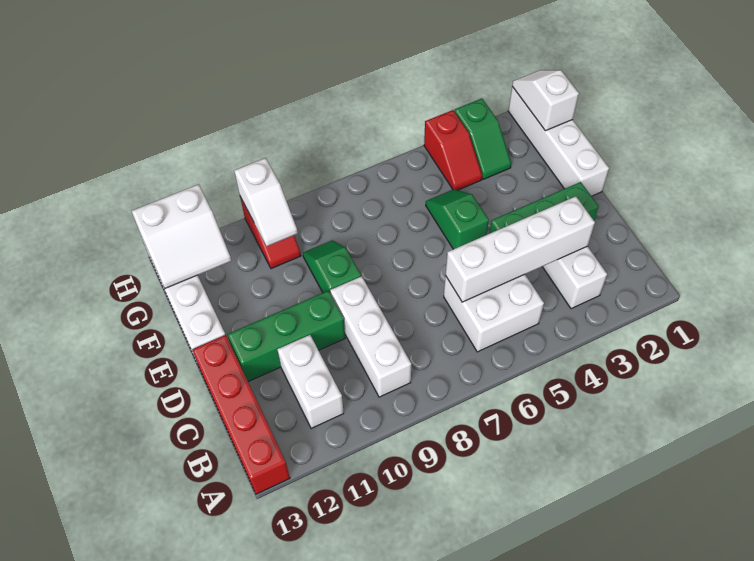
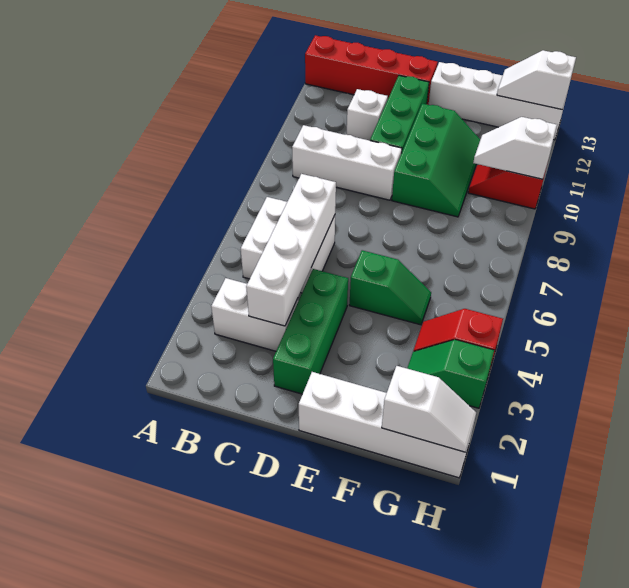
white 1x2 brick [277,335,344,429] -> white 1x1 brick [347,89,388,141]
green 1x2 slope [303,240,361,294] -> green 2x3 slope [392,104,480,217]
white 2x2 slope [132,184,231,288] -> white 1x2 slope [497,50,576,110]

